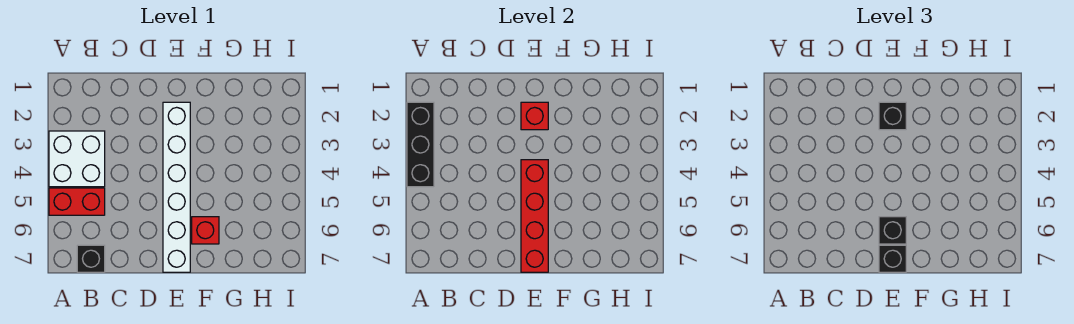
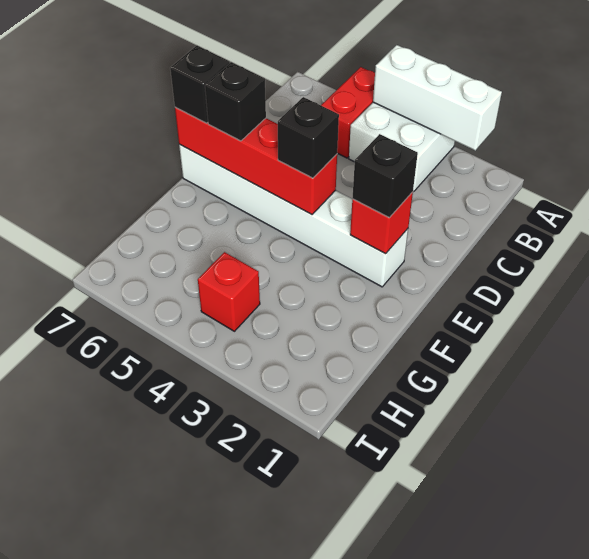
black 1x3 brick [407,102,434,187] -> white 1x3 brick [373,45,502,150]
black 1x1 brick [77,245,105,272] -> black 1x1 brick moved to [278,97,339,178]
red 1x1 brick [192,217,219,244] -> red 1x1 brick moved to [198,252,260,331]

